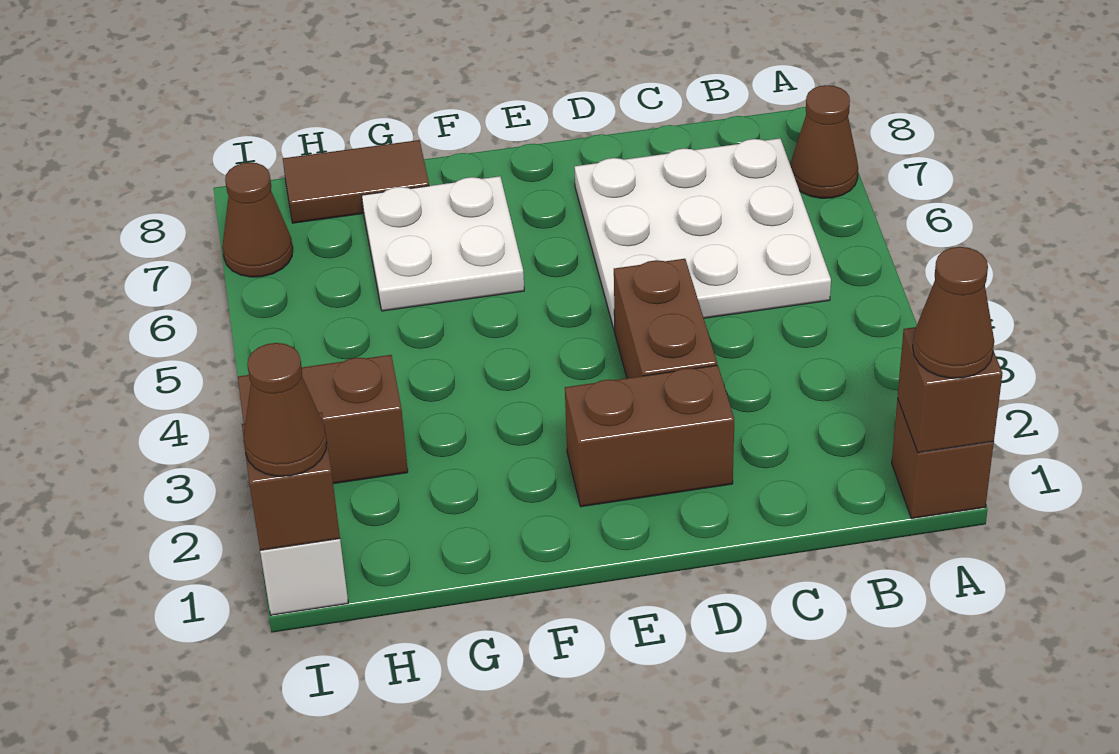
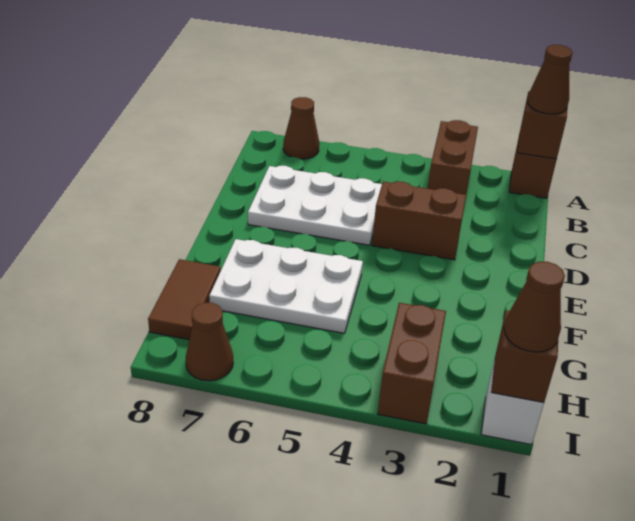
white 3x3 plate [575,138,831,331] -> white 2x3 plate [248,166,382,245]
brown 1x2 brick [565,365,734,507] -> brown 1x2 brick moved to [428,120,478,195]
white 2x2 plate [362,176,524,311] -> white 2x3 plate [209,239,363,333]

